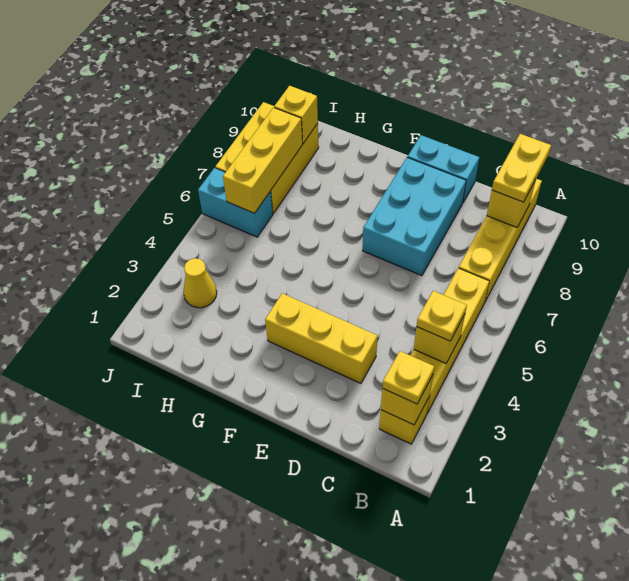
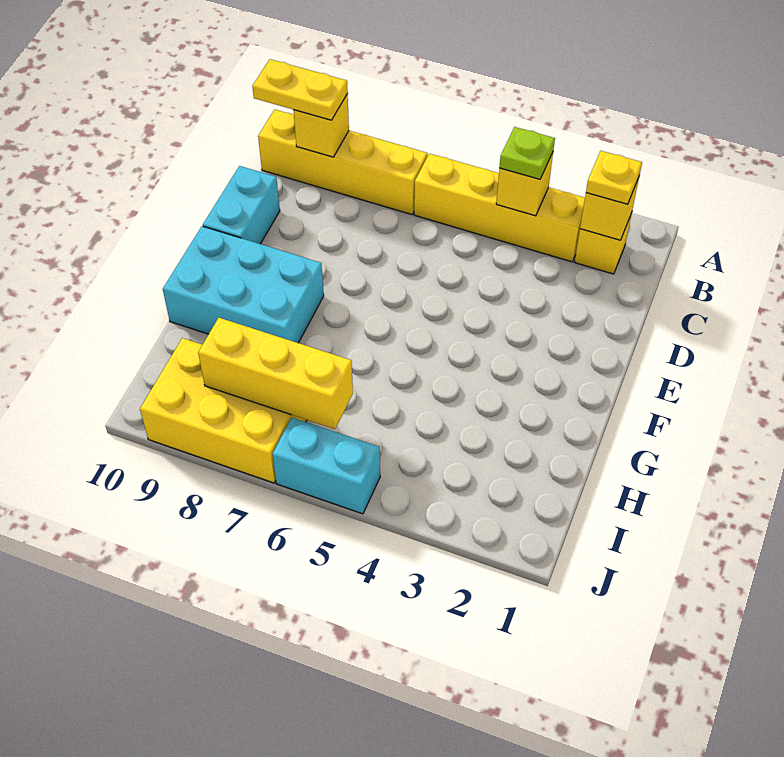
yellow 1x1 plate [416,291,467,341] -> lime 1x1 plate [499,127,555,179]
yellow 1x3 brick [265,293,377,383] -> none
cyan 2x3 brick [363,158,466,276] -> cyan 2x3 brick moved to [163,226,324,343]
yellow 1x1 cone [183,258,217,308] -> none
cyan 1x2 brick [198,168,273,237] -> cyan 1x2 brick turned to [272,418,380,514]
yellow 1x1 brick [274,86,318,143] -> none

